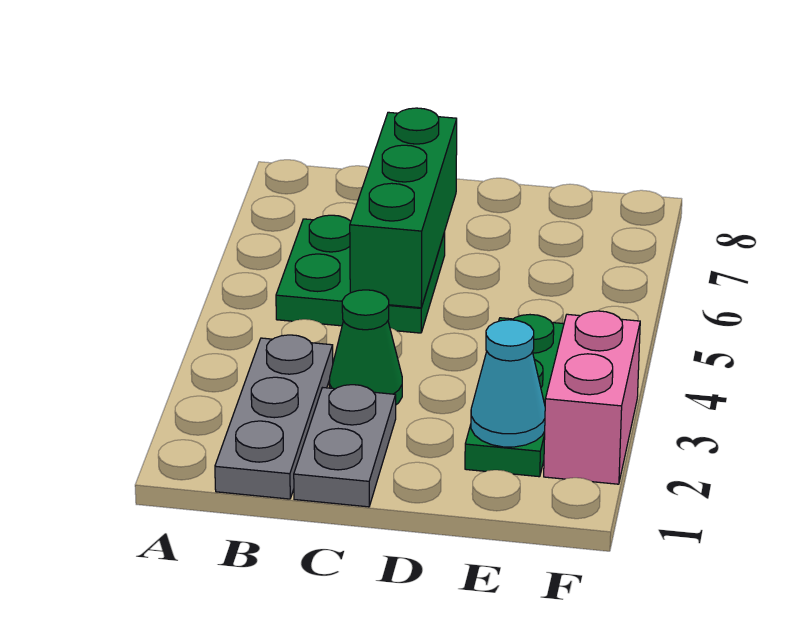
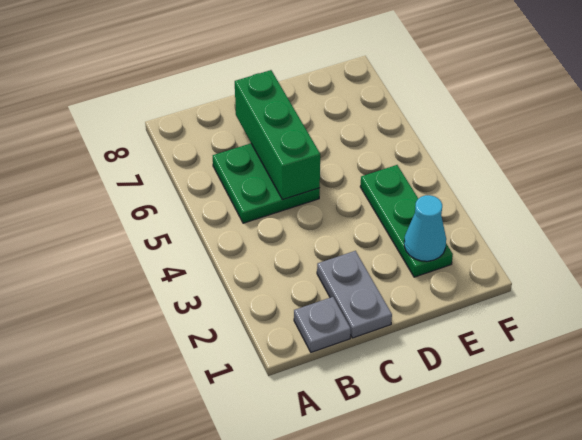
grey 1x3 plate [215,335,333,499] -> grey 1x1 plate [294,297,351,352]
green 1x1 cone [329,290,402,405] -> none
pink 1x2 brick [544,311,640,484] -> none

